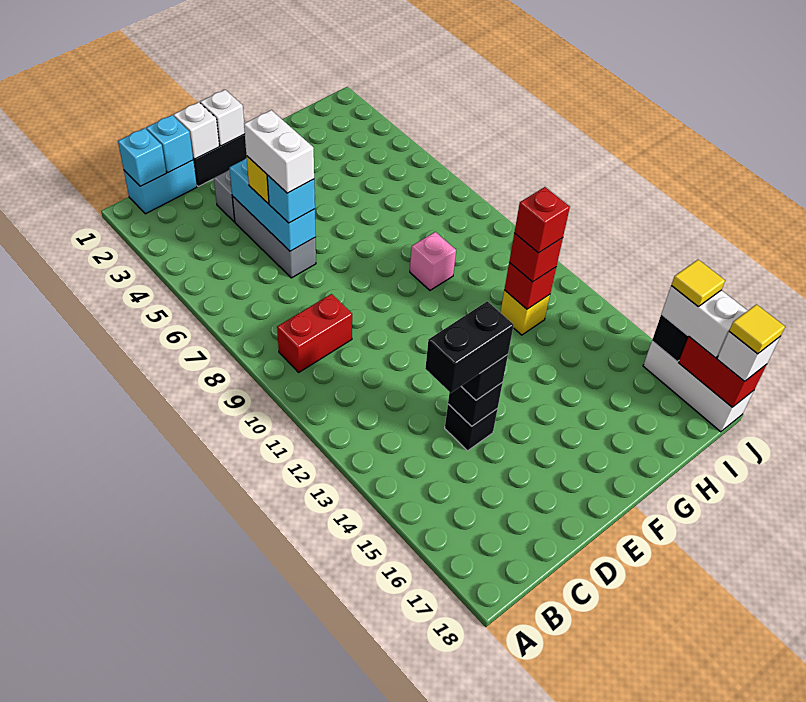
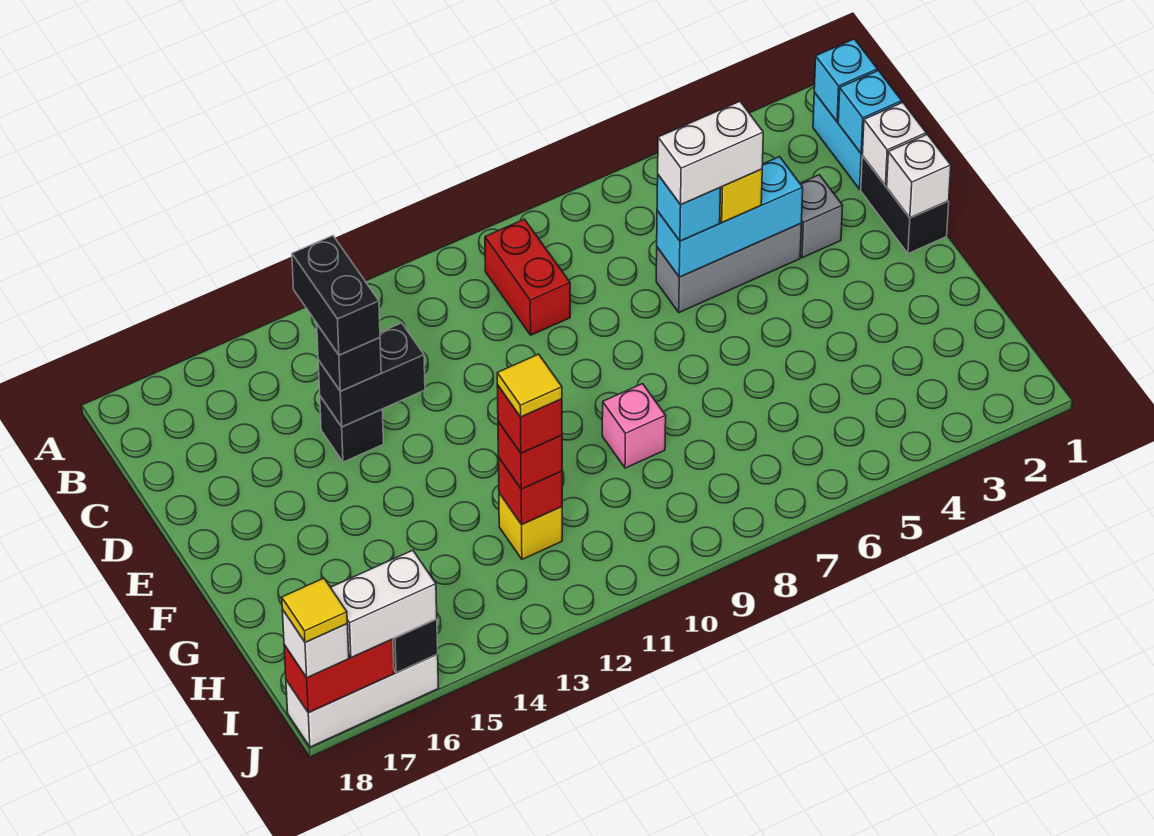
black 1x1 brick [448,382,503,426] -> black 1x2 brick [318,323,425,427]
yellow 1x1 tile [671,260,725,306] -> yellow 1x1 tile moved to [497,354,562,417]

